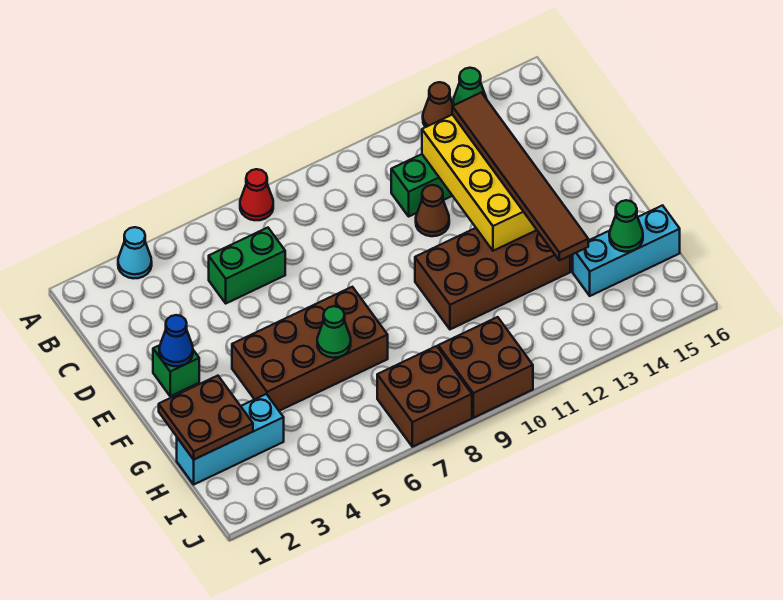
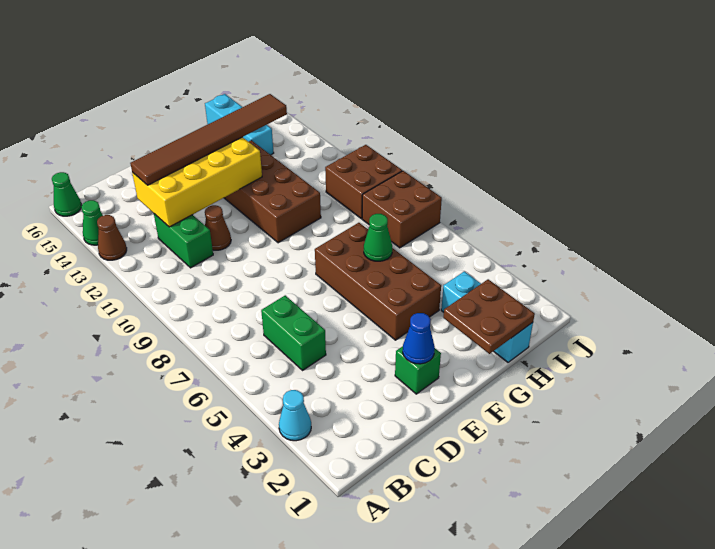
red 1x1 cone [240,169,273,220] -> none
green 1x1 cone [609,200,643,252] -> green 1x1 cone moved to [52,172,82,216]

